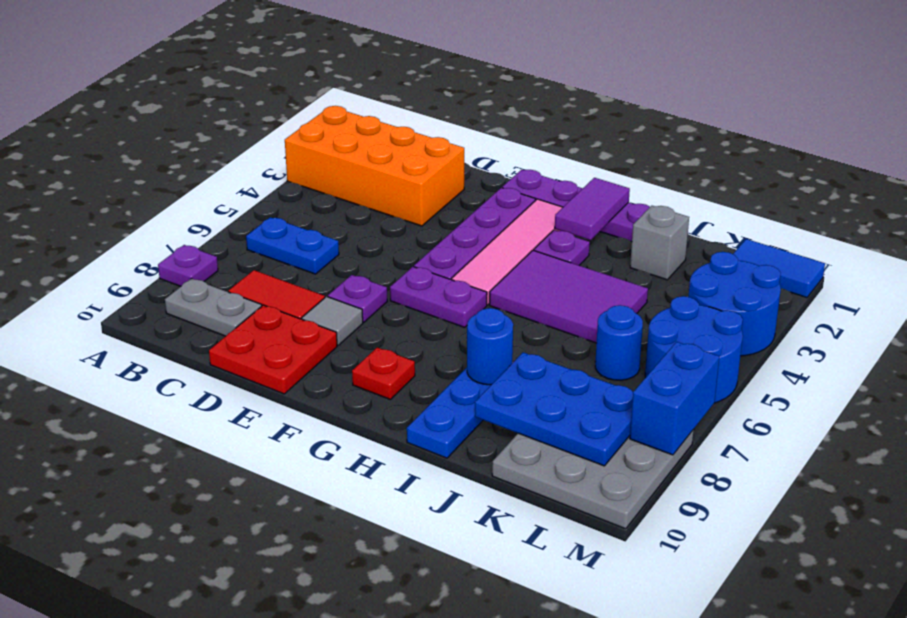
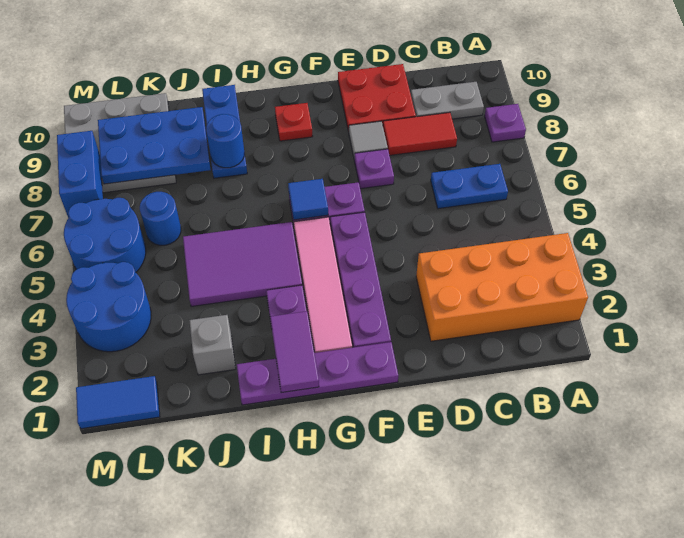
none -> blue 1x1 tile [288,179,328,220]

